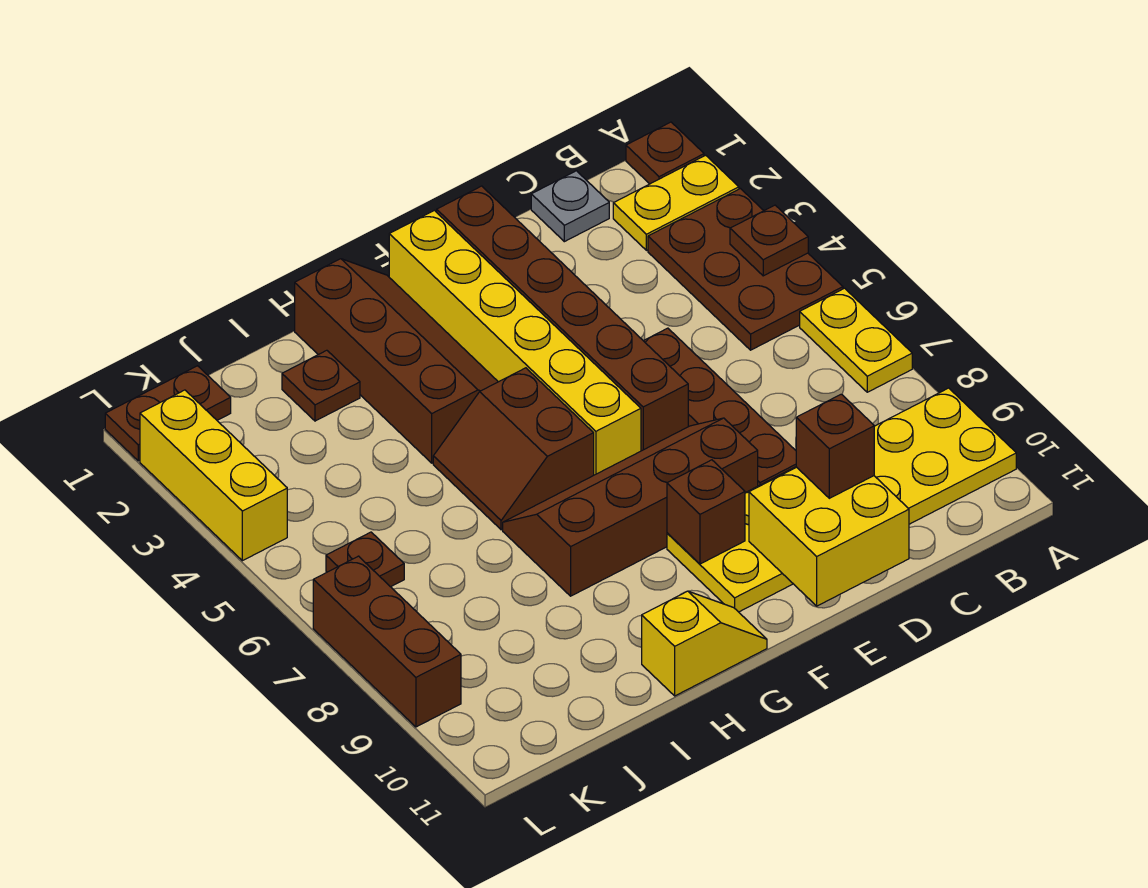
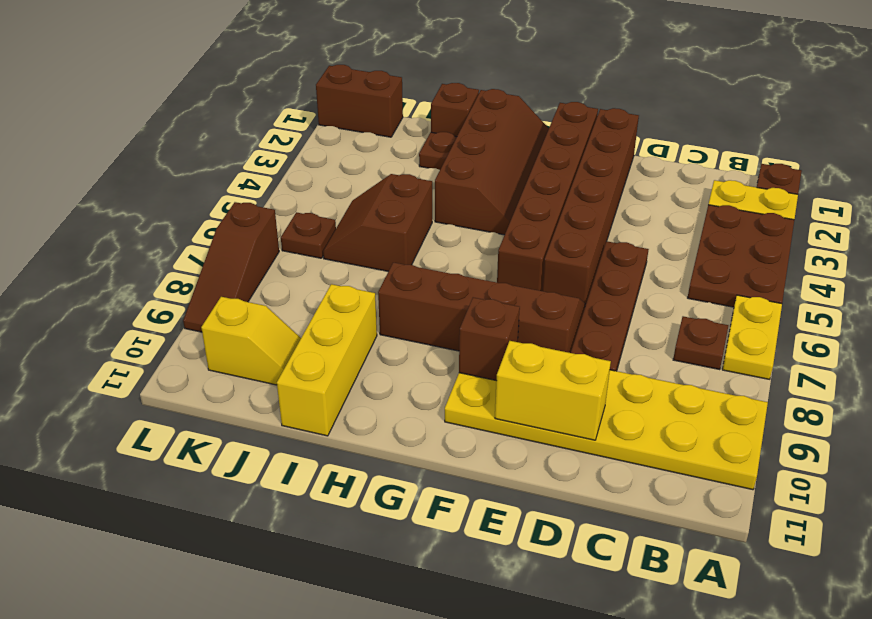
brown 1x1 plate [730,205,808,276] -> brown 1x1 plate moved to [673,316,728,370]
grey 1x1 plate [531,171,609,242] -> none
yellow 2x2 brick [749,467,909,606] -> yellow 1x2 brick [495,341,611,440]
brown 1x1 brick [796,394,874,498] -> brown 1x1 brick moved to [431,83,479,137]
yellow 1x6 brick [389,210,641,475] -> brown 1x6 brick [497,102,598,291]
brown 2x2 slope [433,368,594,530] -> brown 2x2 slope moved to [323,174,432,271]
yellow 1x2 slope [642,591,767,696] -> yellow 1x2 slope moved to [201,297,301,385]
brown 1x2 plate [105,366,231,461] -> brown 1x2 brick [316,65,403,137]
yellow 1x3 brick [140,390,287,561] -> yellow 1x3 brick moved to [277,284,377,436]
brown 1x3 brick [313,556,461,727] -> brown 1x3 slope [183,202,279,332]

